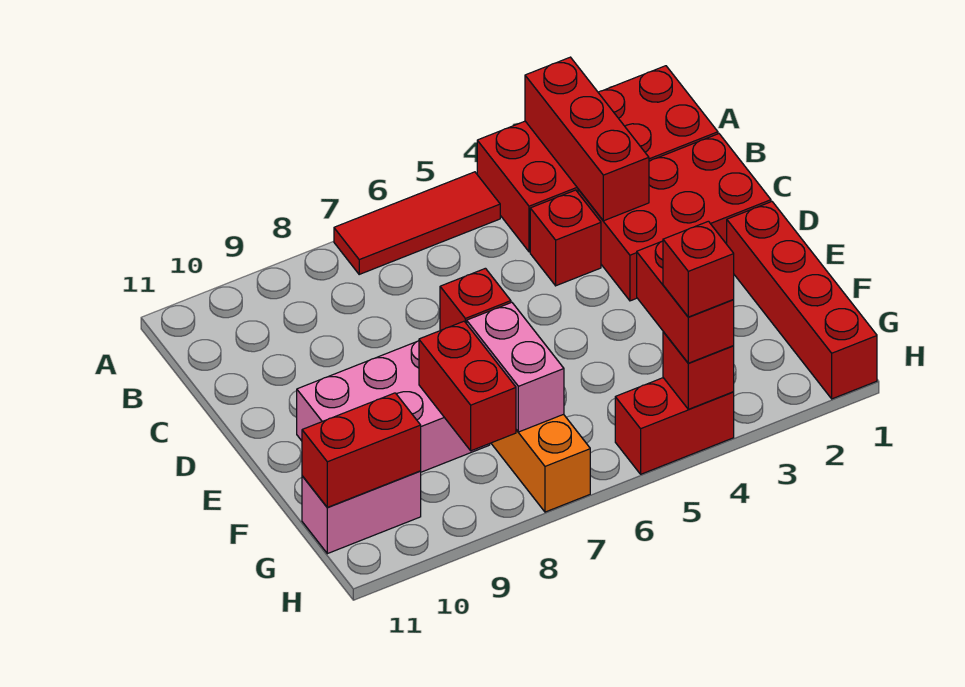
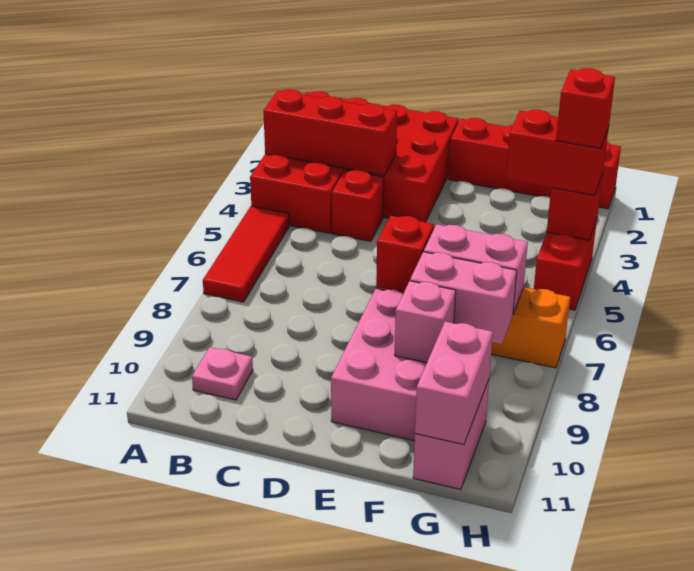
none -> pink 1x1 plate [192,347,253,400]
red 1x2 brick [419,321,516,451] -> pink 1x2 brick [410,252,517,344]
none -> pink 1x1 brick [395,281,456,363]
red 1x2 brick [302,393,421,507] -> pink 1x2 brick [415,322,493,444]

